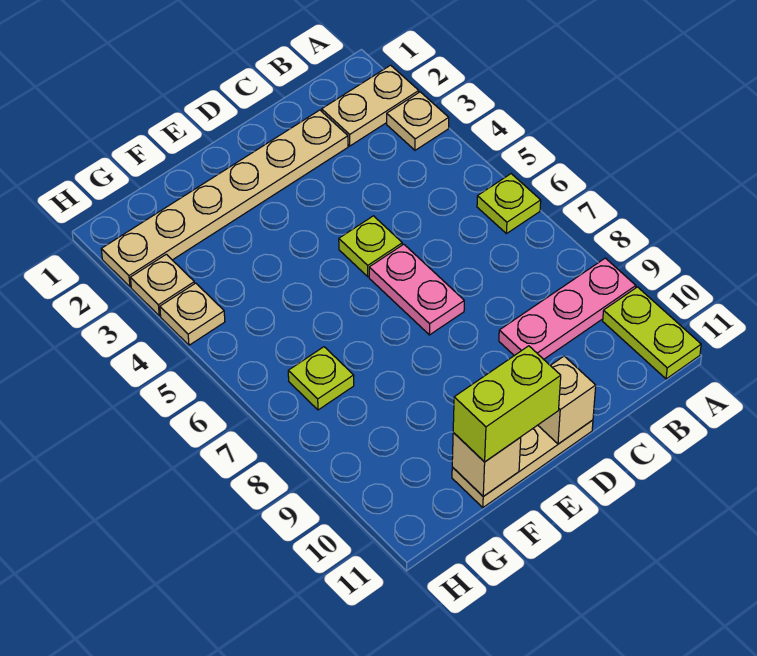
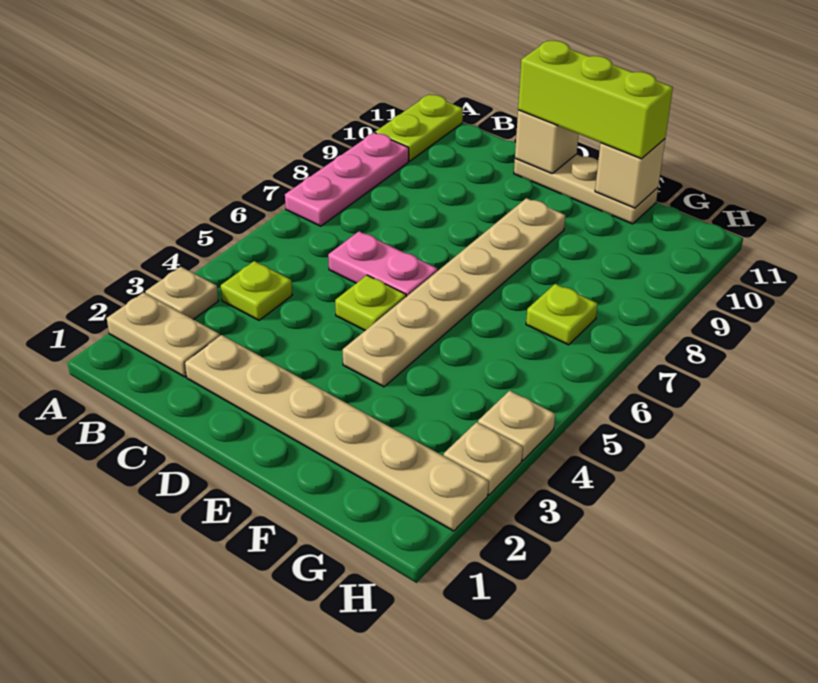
lime 1x1 plate [477,174,541,234] -> lime 1x1 plate moved to [221,261,292,320]
pink 1x3 plate [499,258,636,359] -> pink 1x3 plate turned to [285,133,409,226]
pink 1x2 plate [369,244,464,335] -> pink 1x2 plate turned to [328,231,438,297]
none -> tan 1x6 plate [343,198,565,387]
lime 1x2 brick [453,346,561,462] -> lime 1x3 brick [518,41,673,159]

